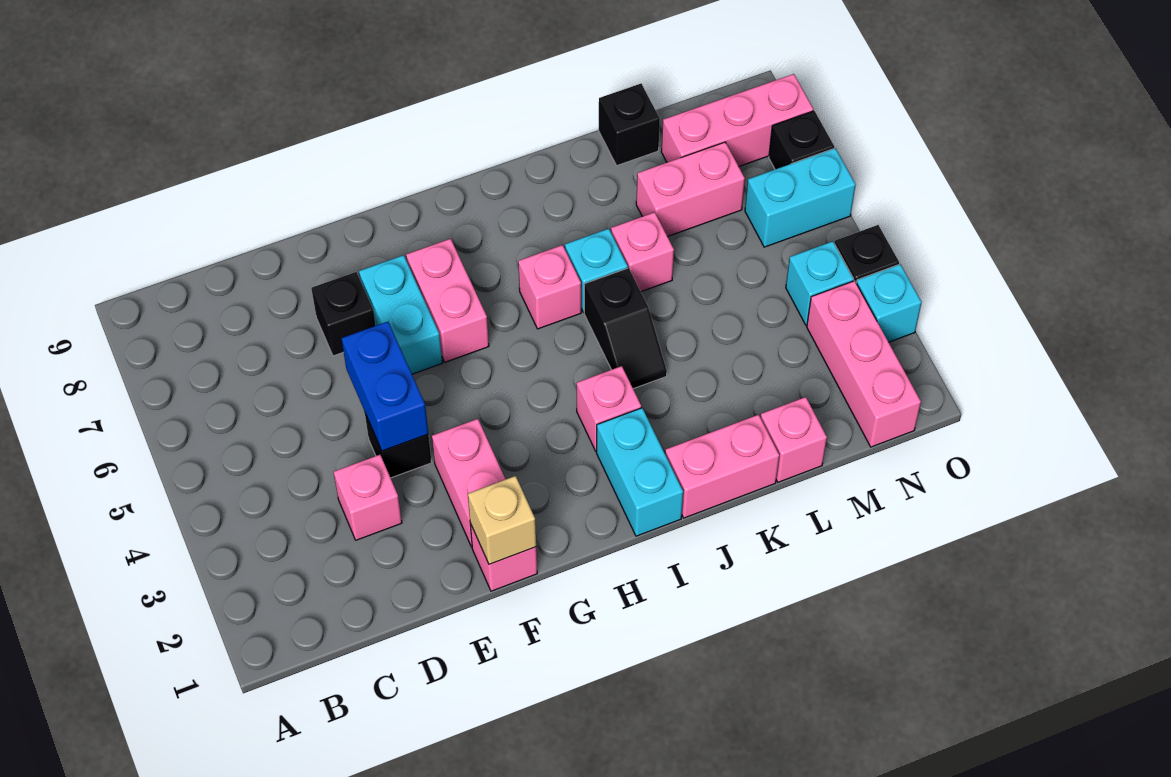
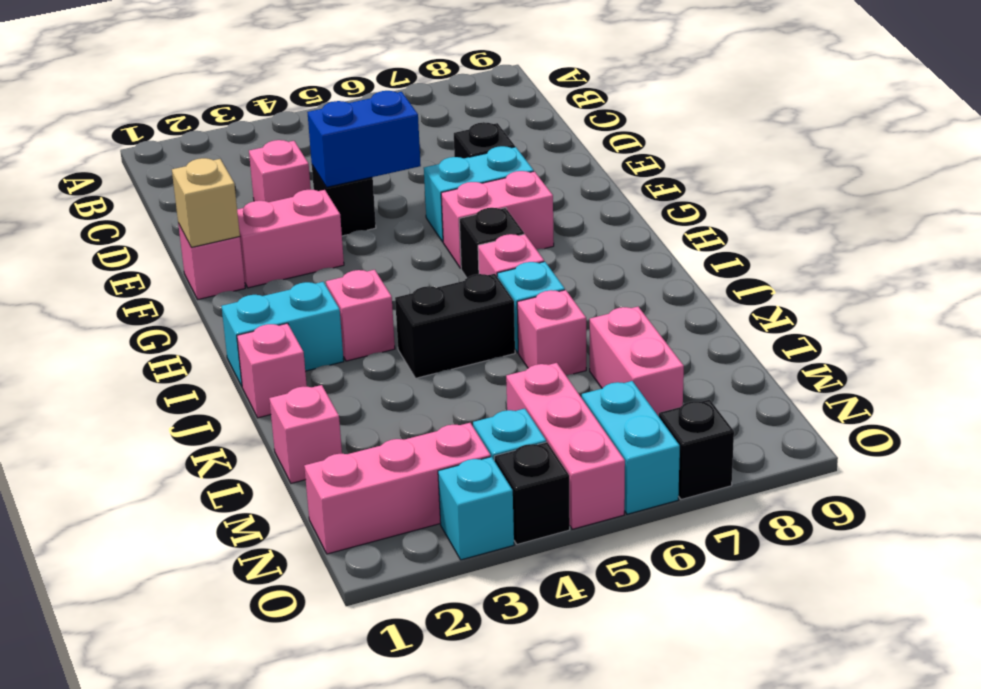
pink 1x2 brick [665,415,779,518] -> pink 1x1 brick [237,323,307,418]
black 1x2 slope [584,268,667,389] -> black 1x2 brick [395,274,515,378]
black 1x1 brick [599,84,660,166] -> black 1x1 brick moved to [459,208,524,278]
pink 1x3 brick [662,74,813,166] -> pink 1x3 brick moved to [506,363,625,529]

